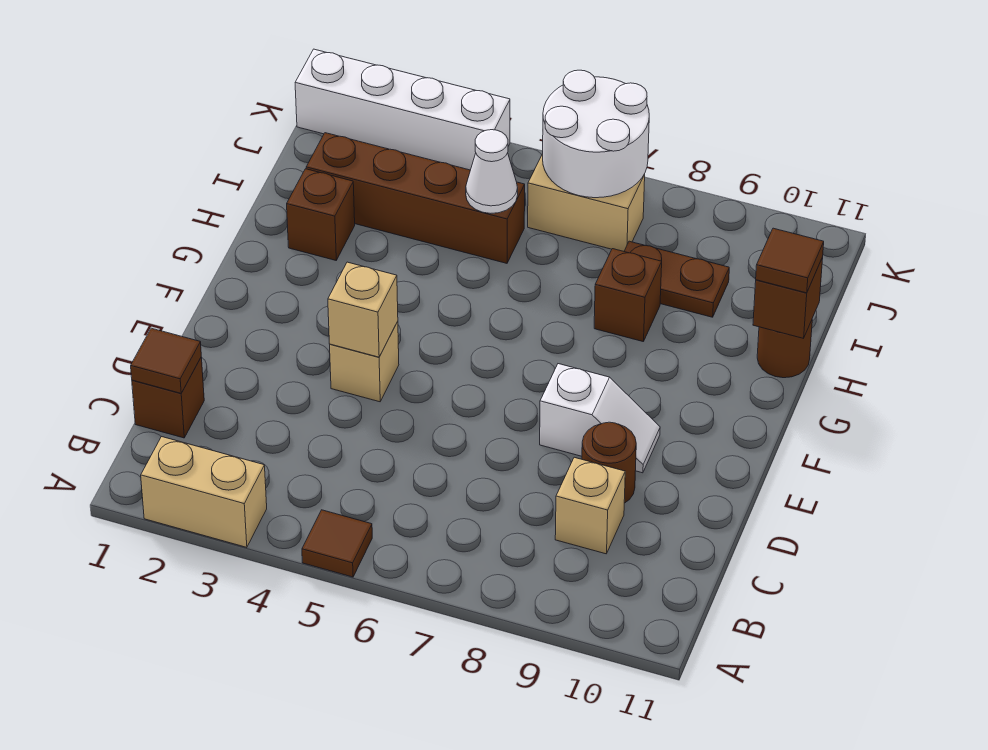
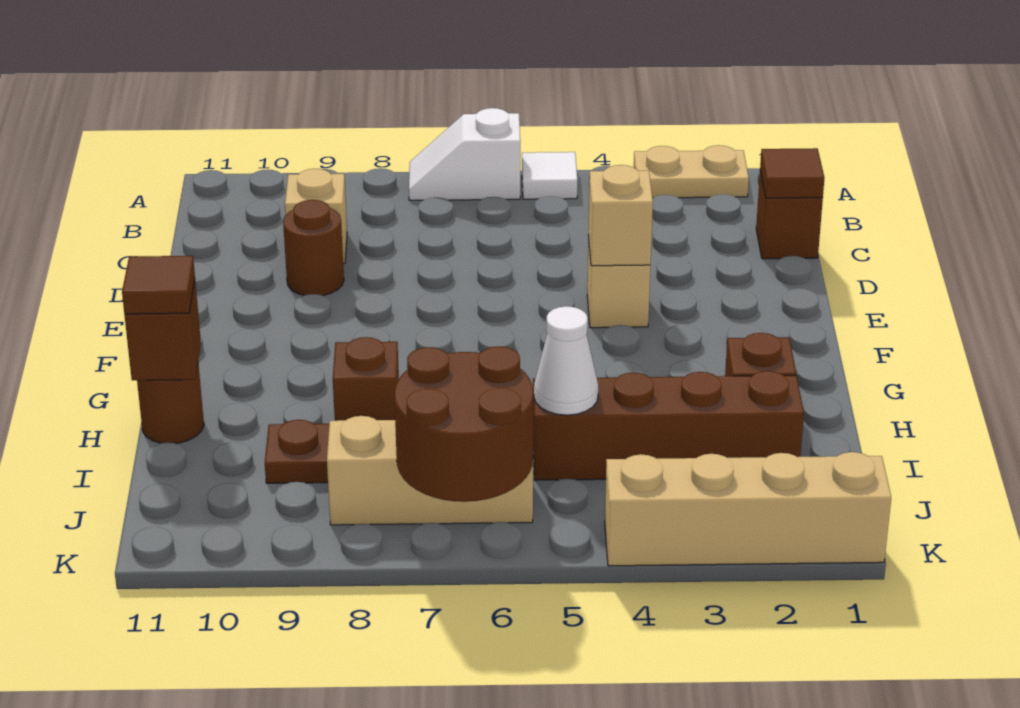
tan 1x2 brick [141,437,267,547] -> tan 1x2 plate [634,145,749,198]
brown 1x1 tile [302,510,372,577] -> white 1x1 tile [522,152,577,199]
white 1x2 slope [540,364,660,473] -> white 1x2 slope moved to [409,108,520,200]
tan 1x2 brick [528,154,645,251] -> tan 1x3 brick [327,416,533,525]
white 2x2 round brick [543,70,649,198] -> brown 2x2 round brick [394,346,533,502]
white 1x4 brick [295,49,510,170] -> tan 1x4 brick [605,452,891,566]

